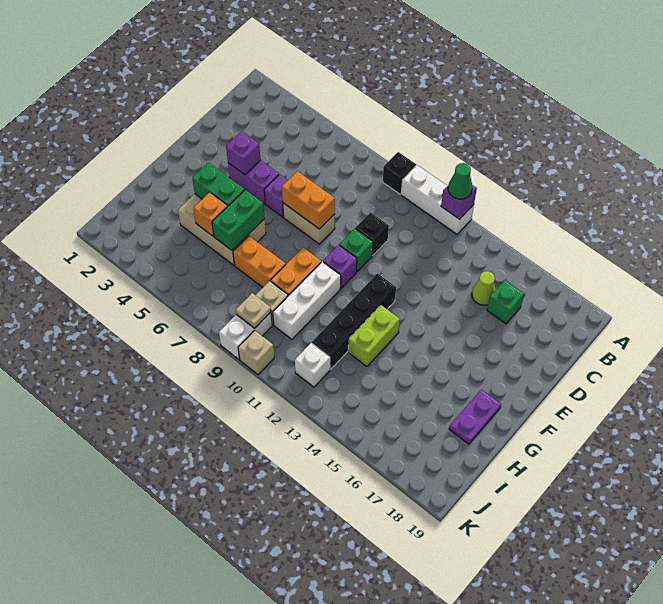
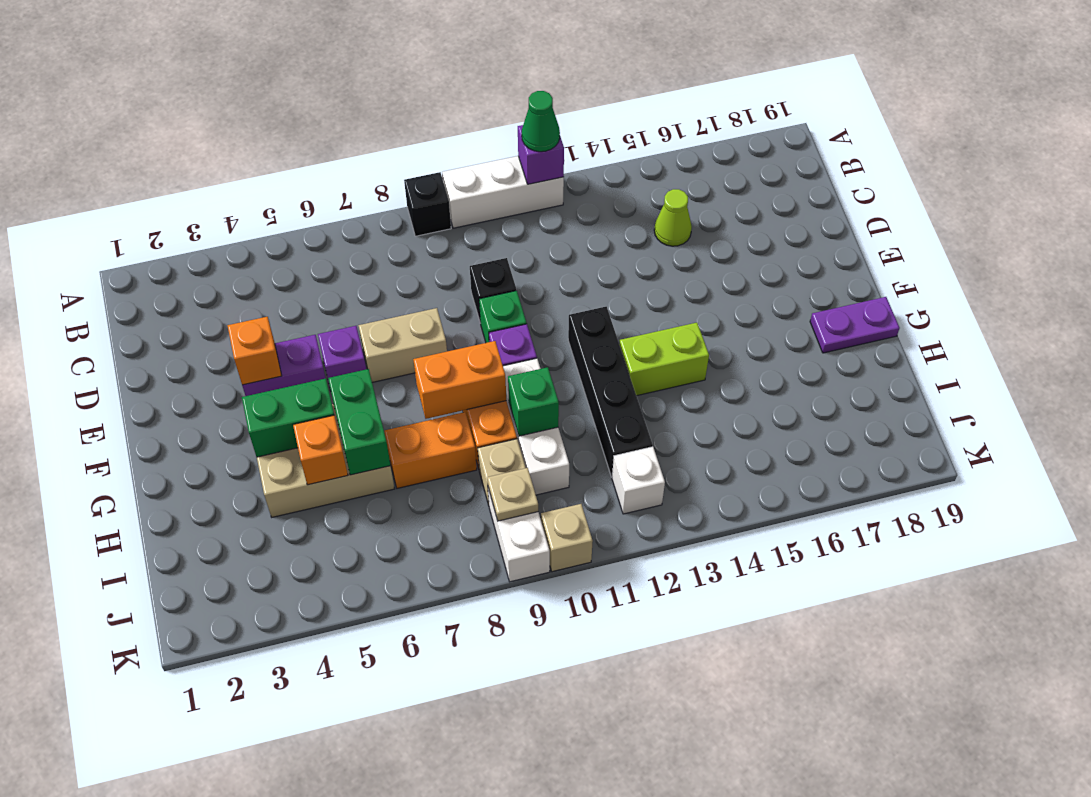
green 1x1 brick [487,280,524,324] -> green 1x1 brick moved to [508,367,559,436]
purple 1x1 brick [226,131,261,175] -> orange 1x1 brick [228,317,282,385]
orange 1x2 brick [282,171,335,229] -> orange 1x2 brick moved to [413,341,506,419]
lime 1x2 brick [348,305,400,366] -> lime 1x2 brick turned to [619,323,709,396]
purple 1x2 plate [449,390,501,444] -> purple 1x2 plate turned to [810,297,900,353]

